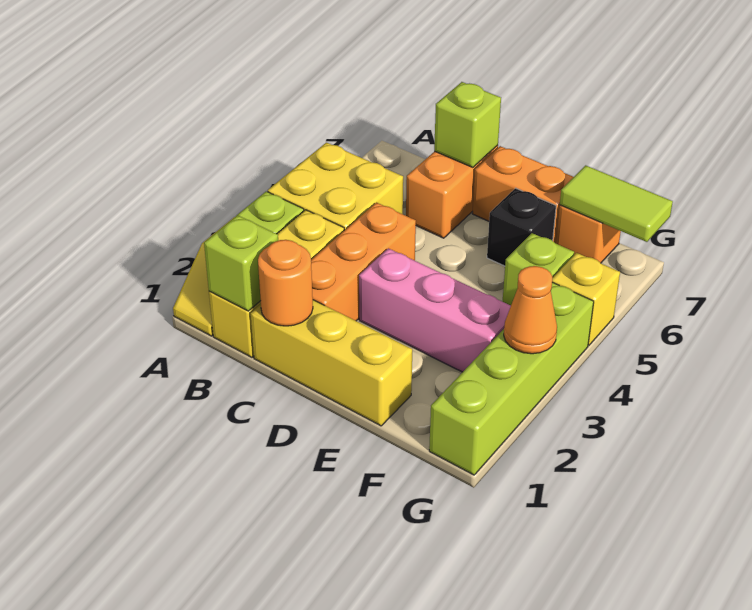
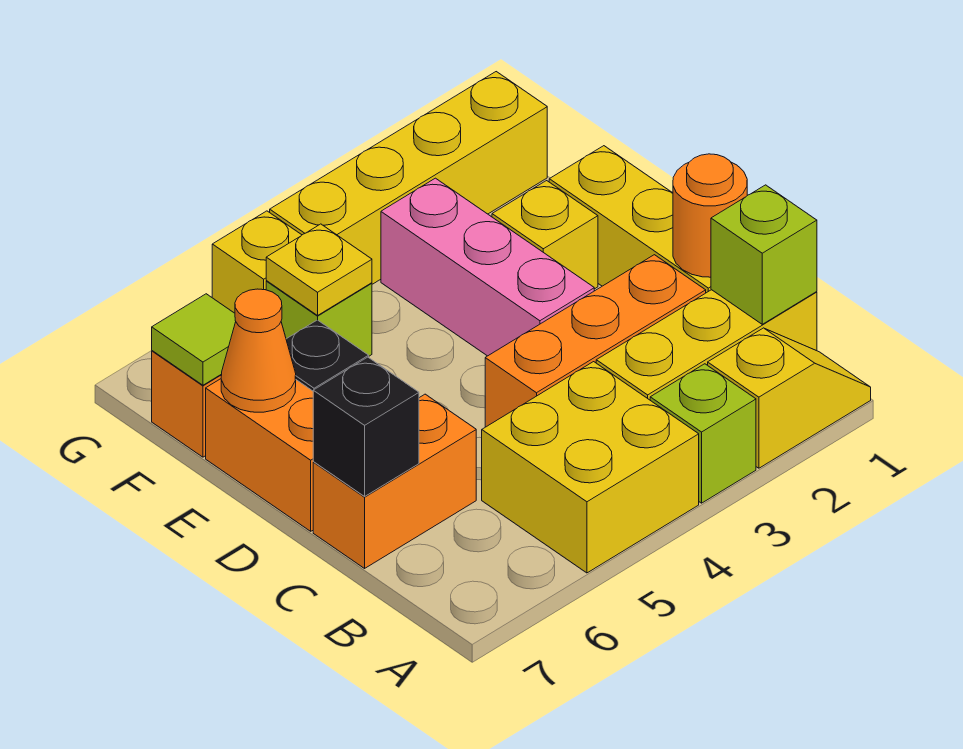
lime 1x1 brick [434,82,501,167] -> black 1x1 brick [313,357,419,496]
none -> yellow 1x1 brick [492,181,598,289]
none -> yellow 1x1 plate [266,224,372,315]
lime 1x2 tile [560,165,673,242] -> lime 1x1 tile [152,294,236,385]
lime 1x4 brick [429,282,594,475] -> yellow 1x4 brick [270,72,547,284]
orange 1x1 cone [504,266,557,354] -> orange 1x1 cone moved to [221,289,296,412]

